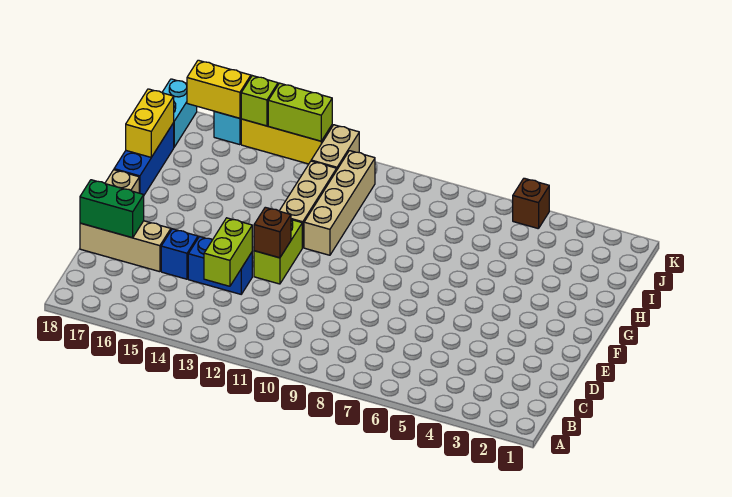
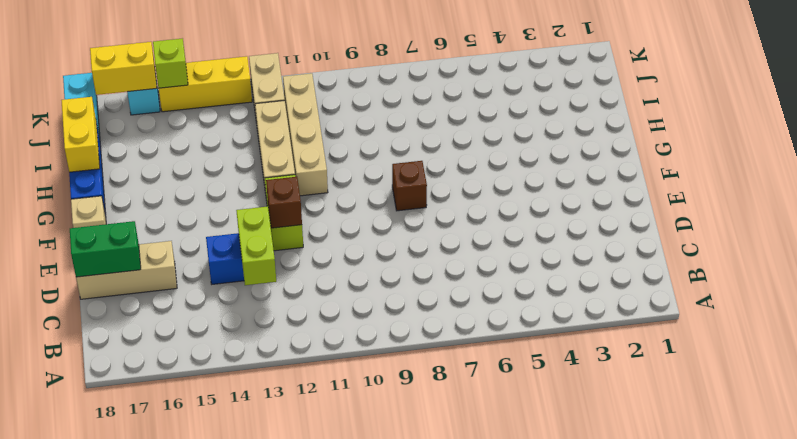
blue 1x1 brick [161,229,198,279] -> none
brown 1x1 brick [513,178,549,229] -> brown 1x1 brick moved to [392,161,427,211]
lime 1x2 brick [268,83,332,141] -> none

